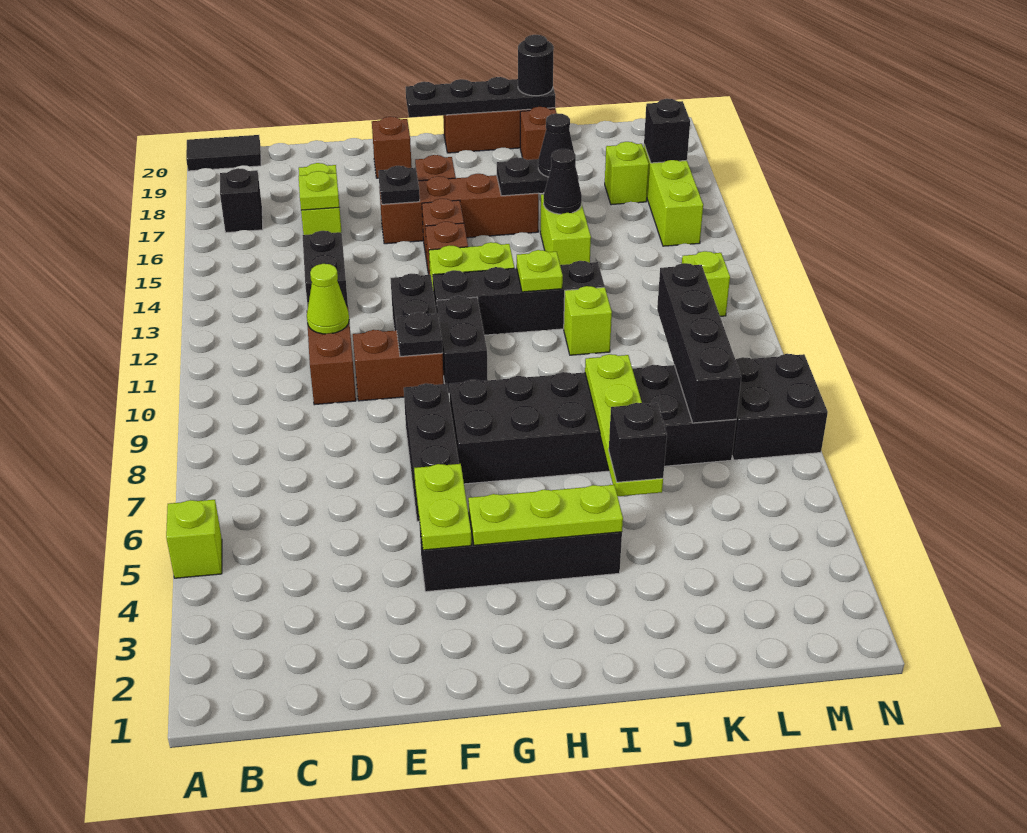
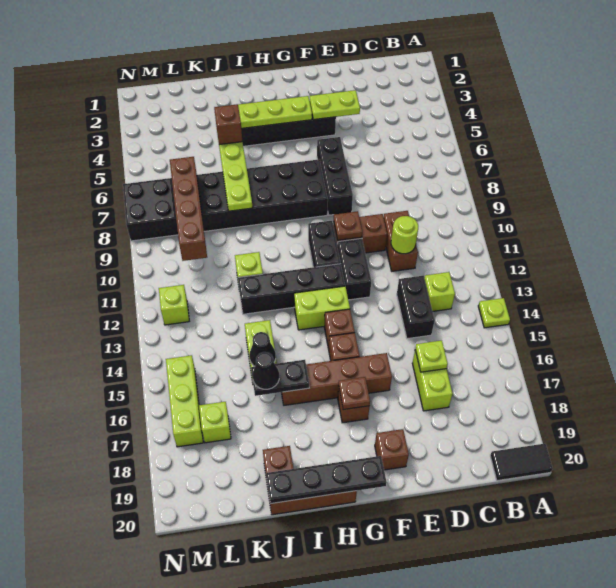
lime 1x1 brick [166,500,222,578] -> lime 1x1 brick moved to [424,272,455,311]
black 1x1 brick [220,168,263,233] -> none
lime 1x1 cone [307,264,349,334] -> lime 1x1 round brick [391,216,418,254]
lime 1x2 plate [414,464,471,550] -> lime 1x2 plate turned to [310,90,360,120]
black 1x1 plate [396,312,443,356] -> brown 1x1 plate [334,211,362,240]
black 1x1 plate [378,166,420,204] -> none
none -> brown 1x1 plate [339,377,370,410]
lime 1x1 plate [517,250,563,292] -> lime 1x1 plate moved to [478,298,510,328]
black 1x1 brick [609,403,667,482] -> brown 1x1 brick [214,104,242,145]
black 1x1 round brick [518,35,554,96] -> none
black 1x4 brick [657,263,741,423] -> brown 1x4 brick [170,157,207,261]
black 1x1 brick [644,99,690,163] -> none

